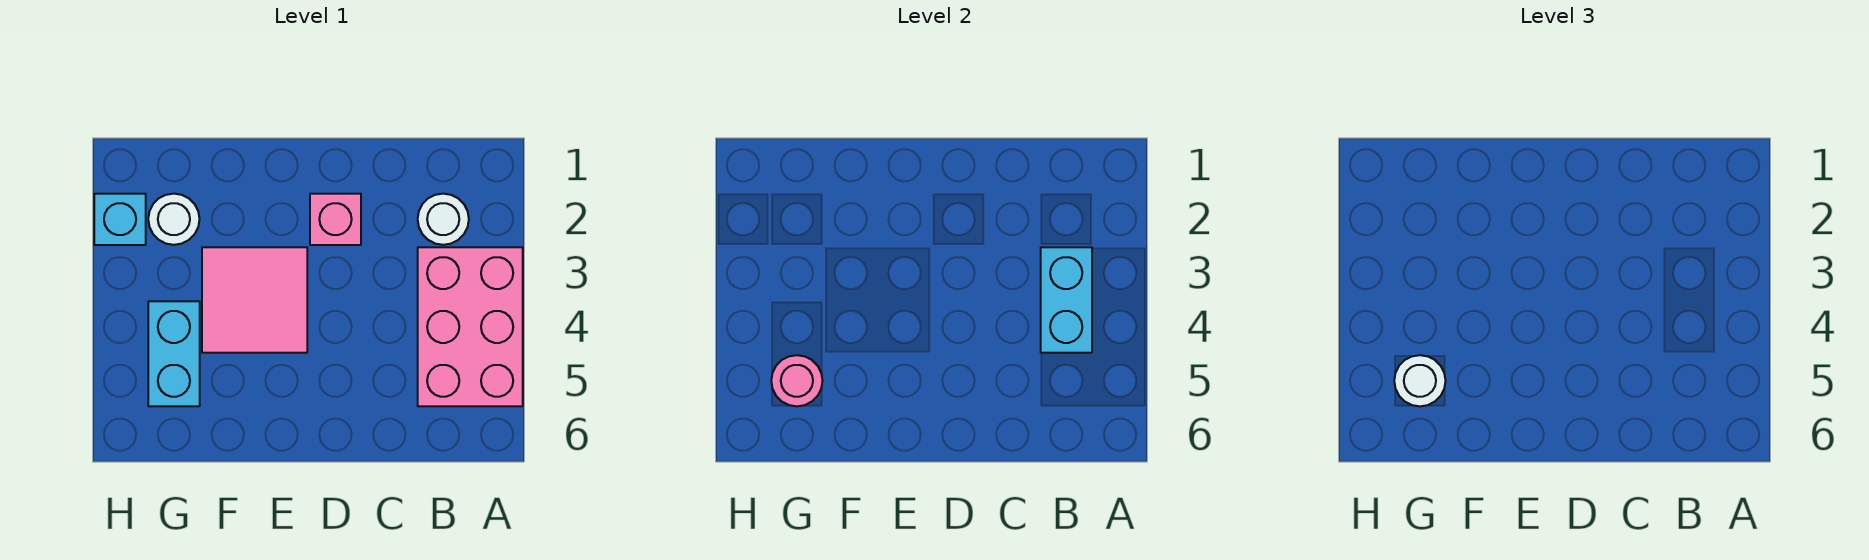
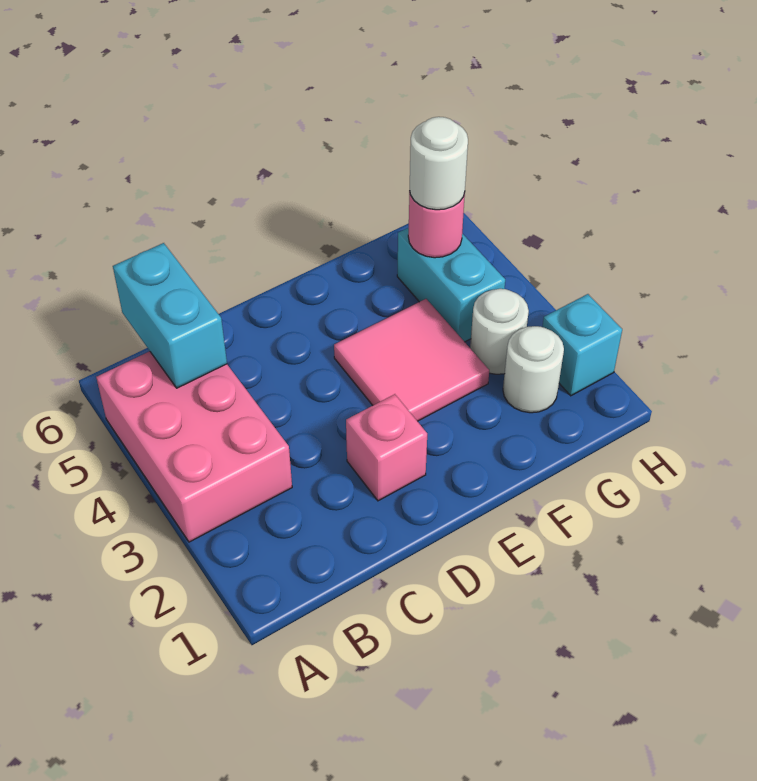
white 1x1 round brick [418,194,469,245] -> white 1x1 round brick moved to [470,289,529,374]
cyan 1x2 brick [1041,247,1092,353] -> cyan 1x2 brick moved to [113,243,227,388]

